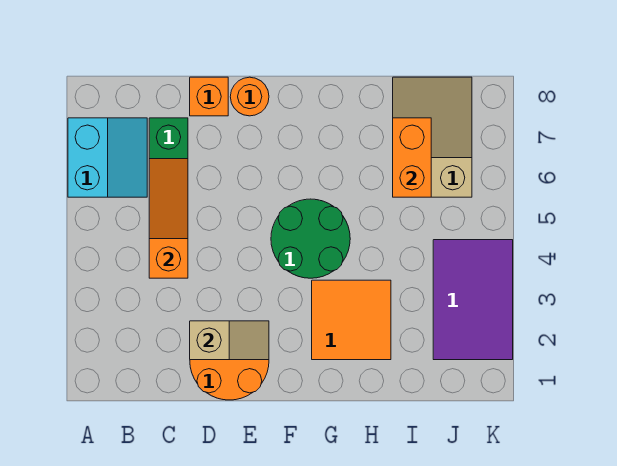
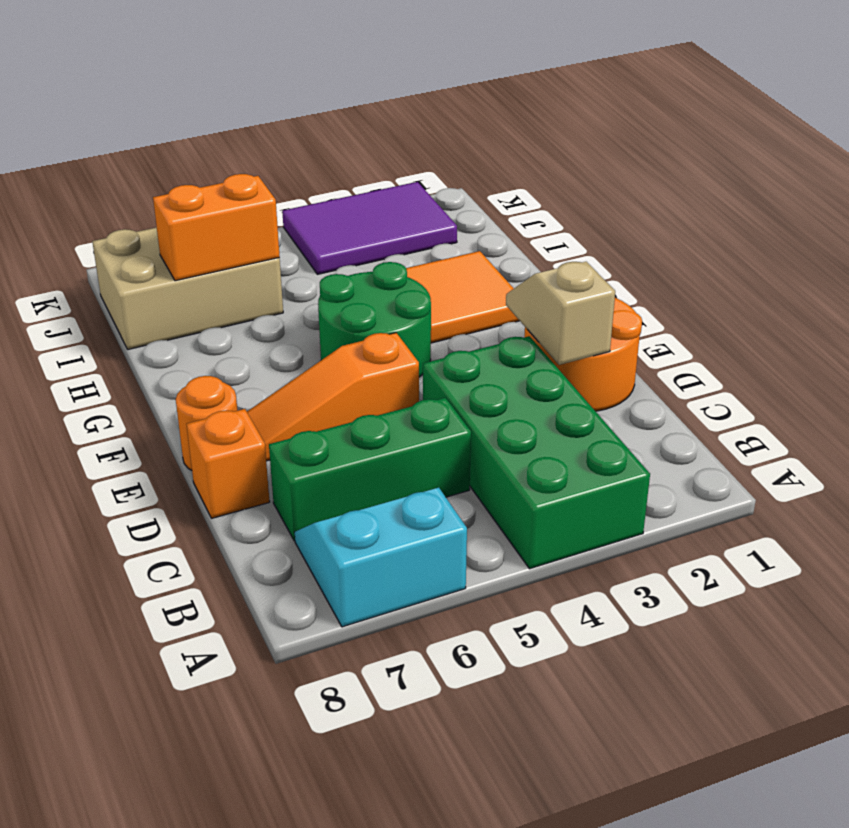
none -> green 2x4 brick [423,336,650,569]
orange 1x3 slope [149,159,188,278] -> orange 1x3 slope moved to [247,333,419,461]
tan 2x3 slope [393,77,472,197] -> tan 2x3 brick [92,227,283,349]

